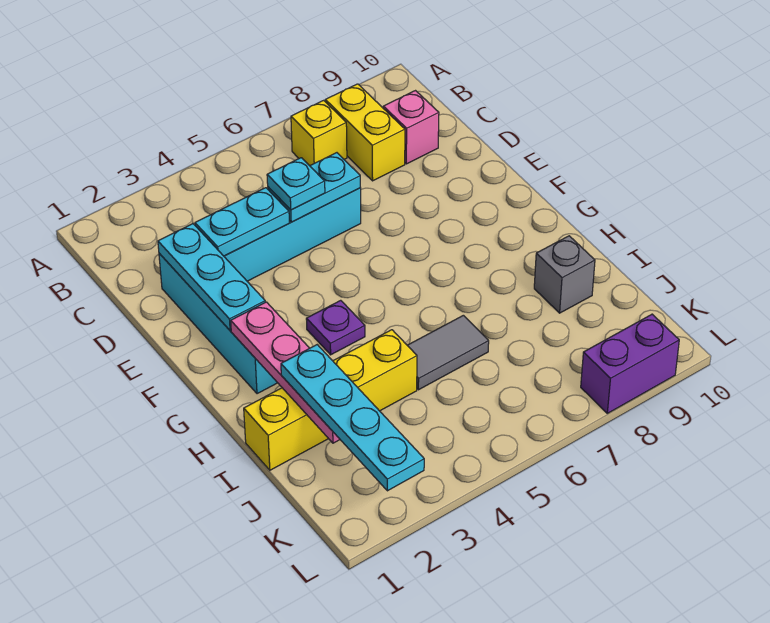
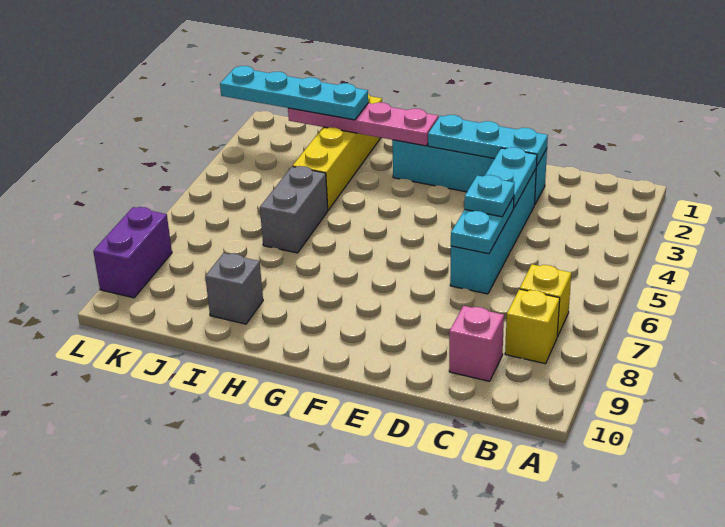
yellow 1x2 brick [325,84,405,181] -> yellow 1x1 brick [505,289,560,364]
purple 1x1 plate [306,300,365,355] -> none
grey 1x2 tile [407,315,489,390] -> grey 1x2 brick [260,166,328,253]

